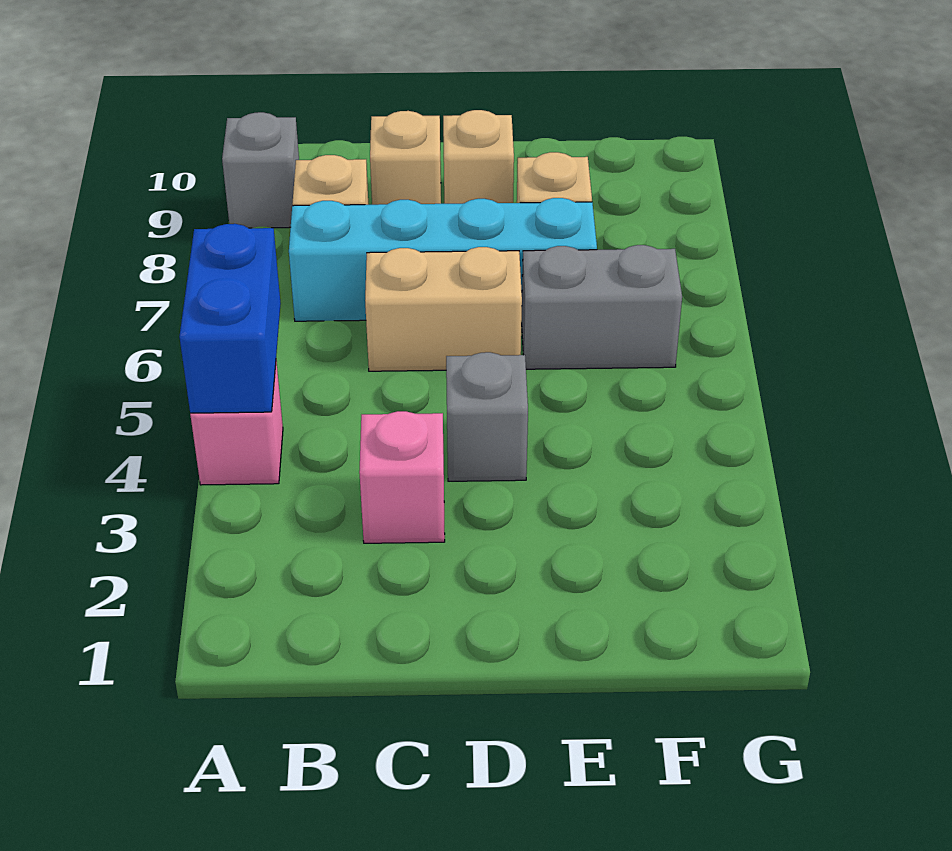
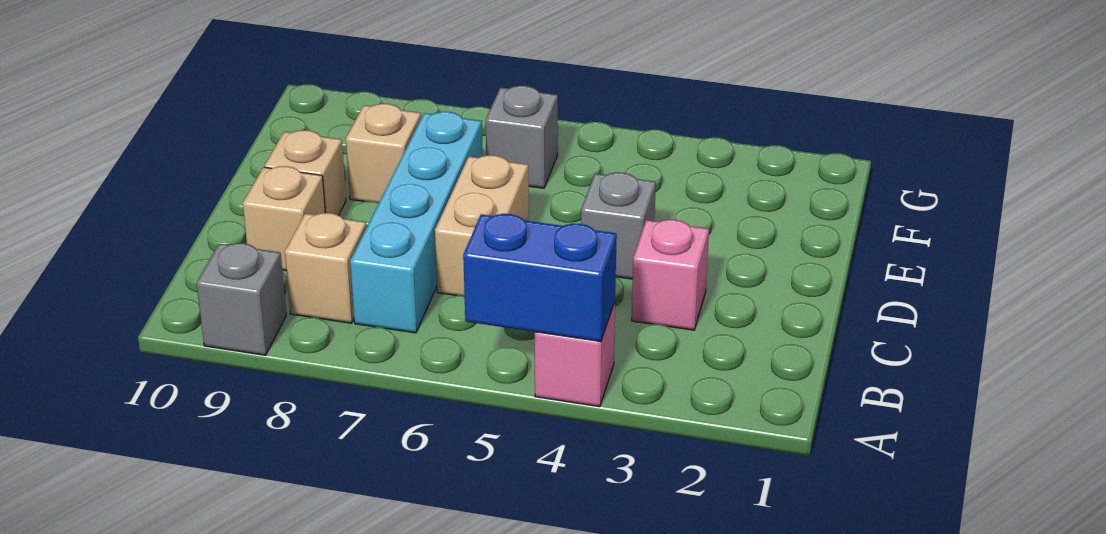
grey 1x2 brick [522,245,682,369] -> grey 1x1 brick [486,86,558,188]

